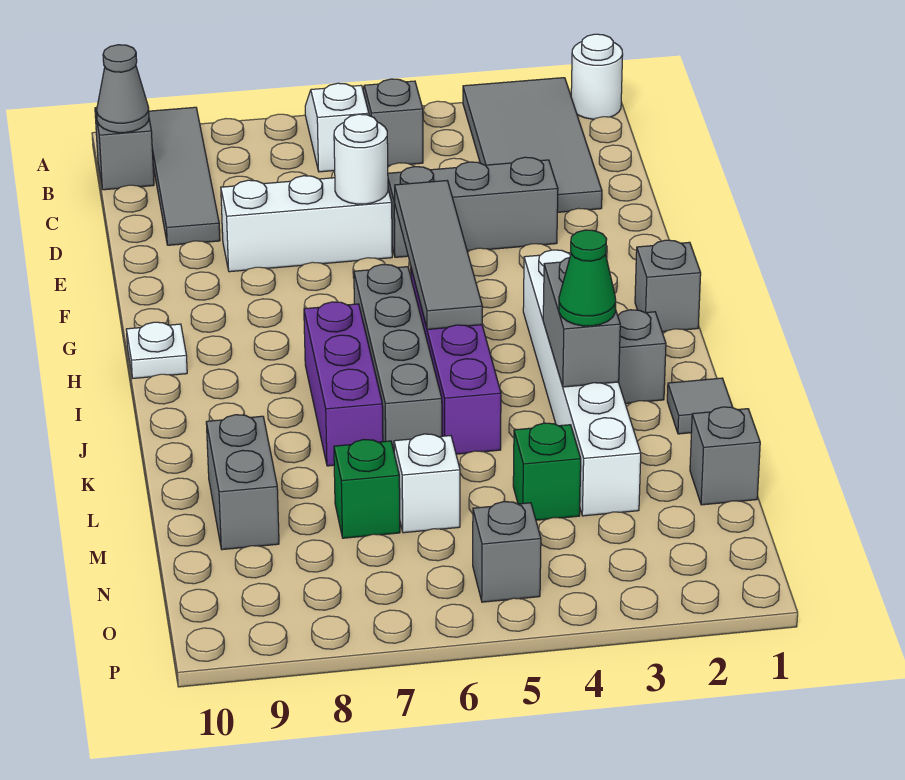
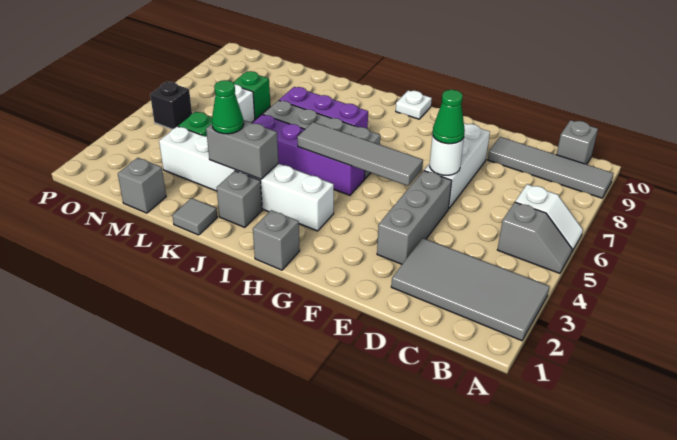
white 1x1 round brick [571,34,623,119] -> none
grey 1x1 cone [97,45,149,133] -> none
none -> green 1x1 cone [433,90,465,144]
grey 1x2 brick [206,415,279,550] -> none
grey 1x1 brick [473,502,541,602] -> black 1x1 brick [150,82,192,129]

